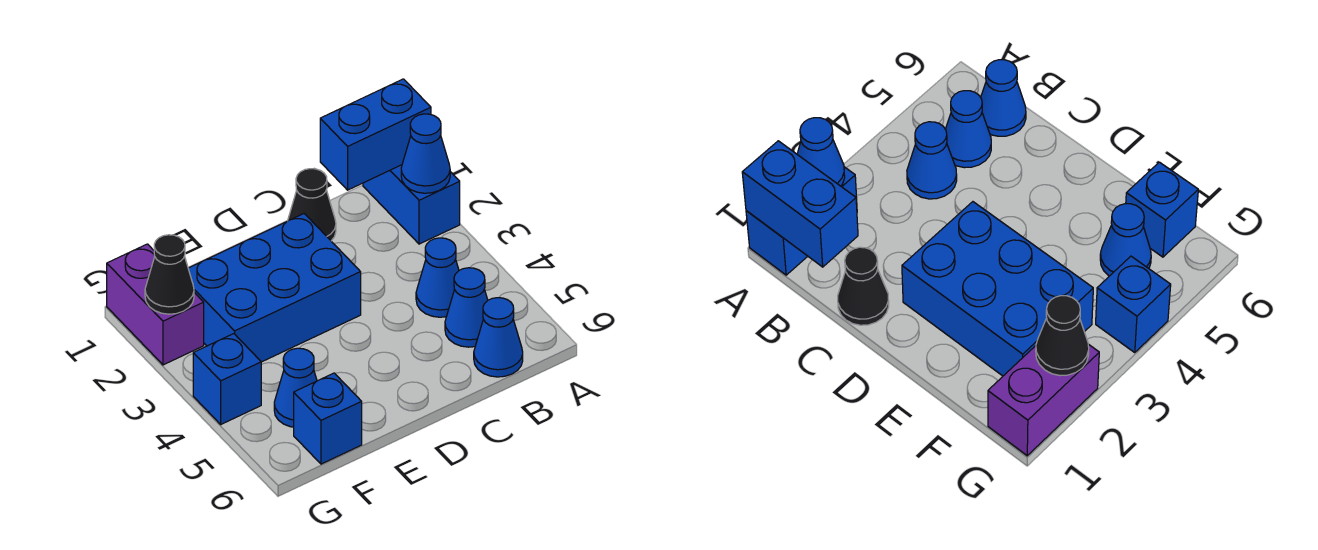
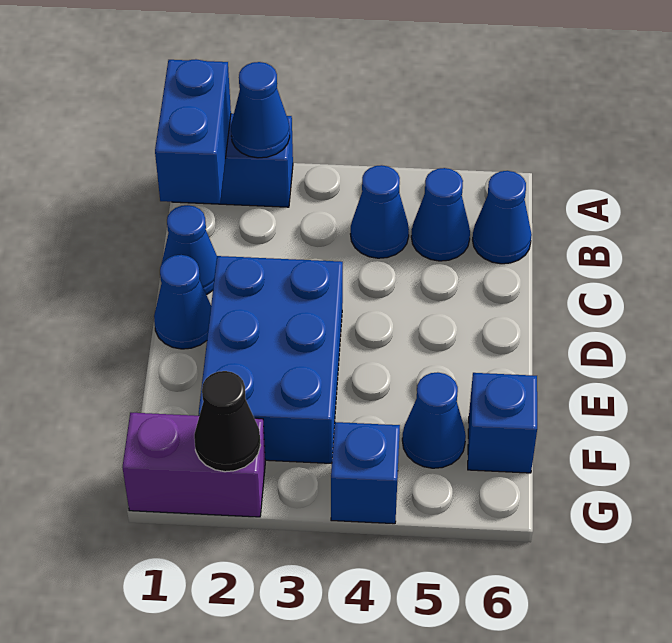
black 1x1 cone [288,169,336,241] -> blue 1x1 cone [161,205,217,295]
none -> blue 1x1 cone [154,255,211,349]

